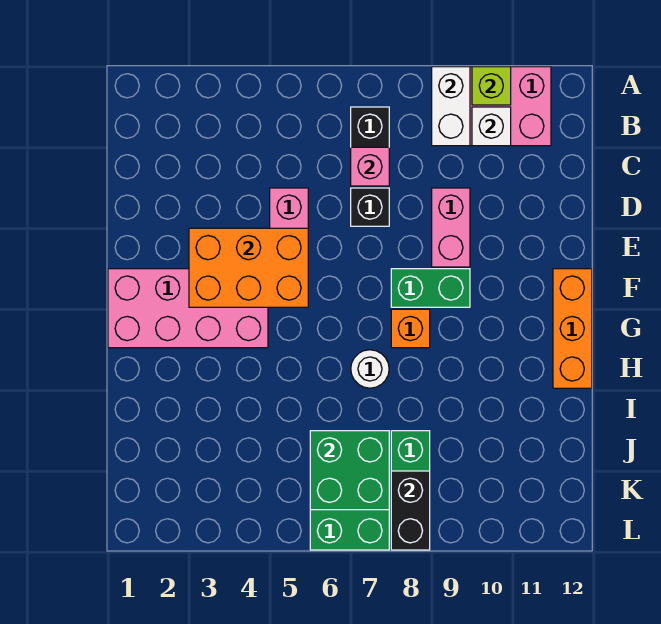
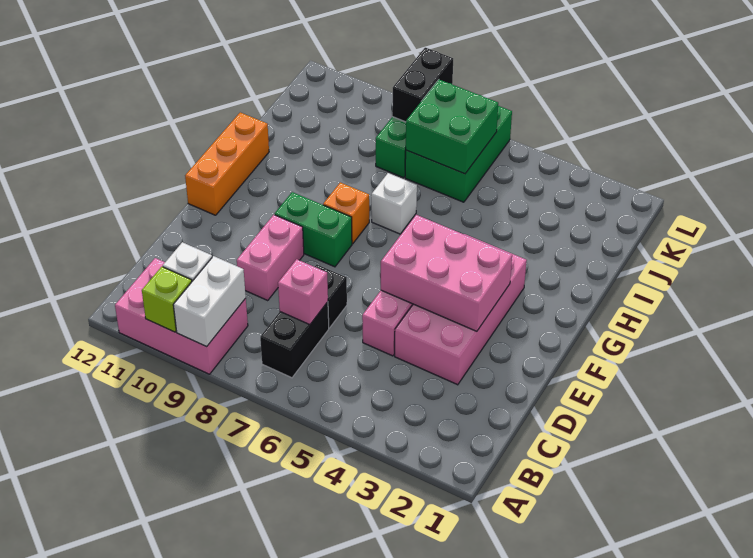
orange 2x3 brick [189,228,308,307] -> pink 2x3 brick [381,215,512,331]
pink 2x4 brick [108,269,268,348] -> pink 2x4 brick turned to [395,234,527,385]
white 1x1 round brick [351,350,389,388] -> white 1x1 brick [371,173,417,234]

